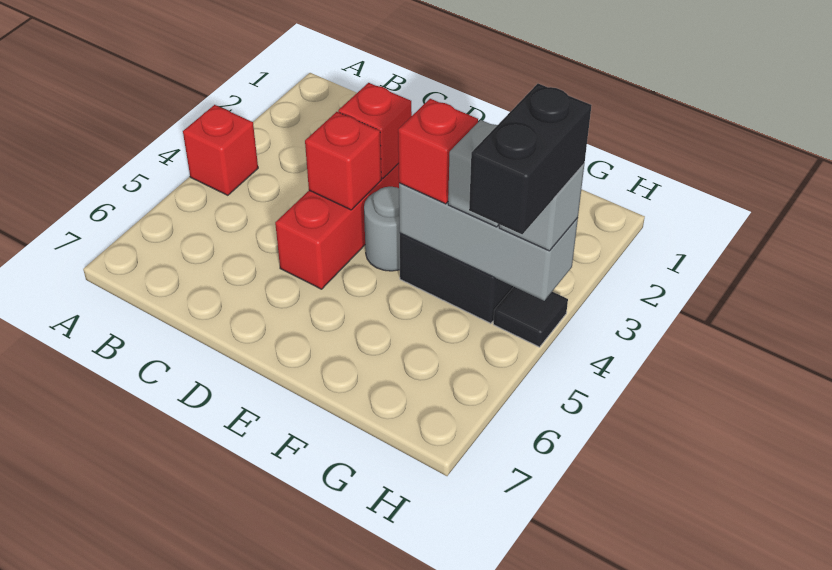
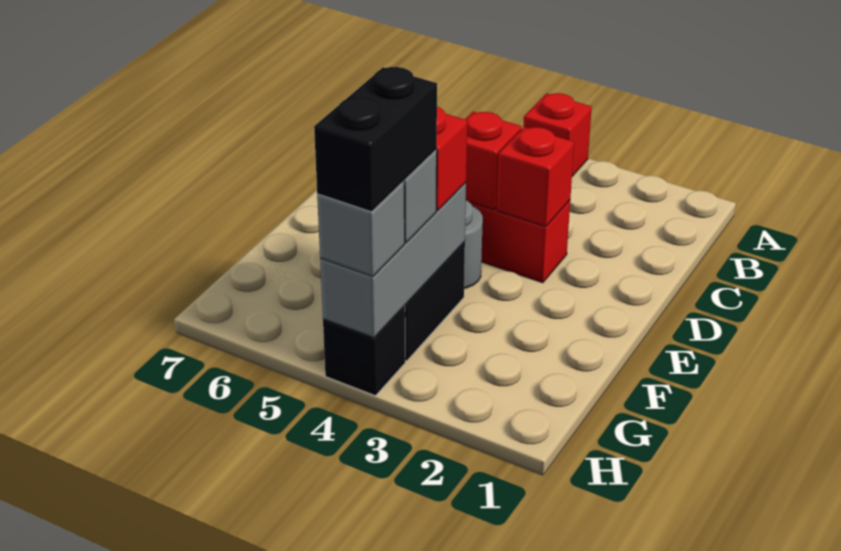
black 1x1 tile [493,287,568,347] -> black 1x1 brick [323,306,405,396]
black 1x2 brick [469,84,592,234] -> black 1x2 brick turned to [314,67,437,212]

